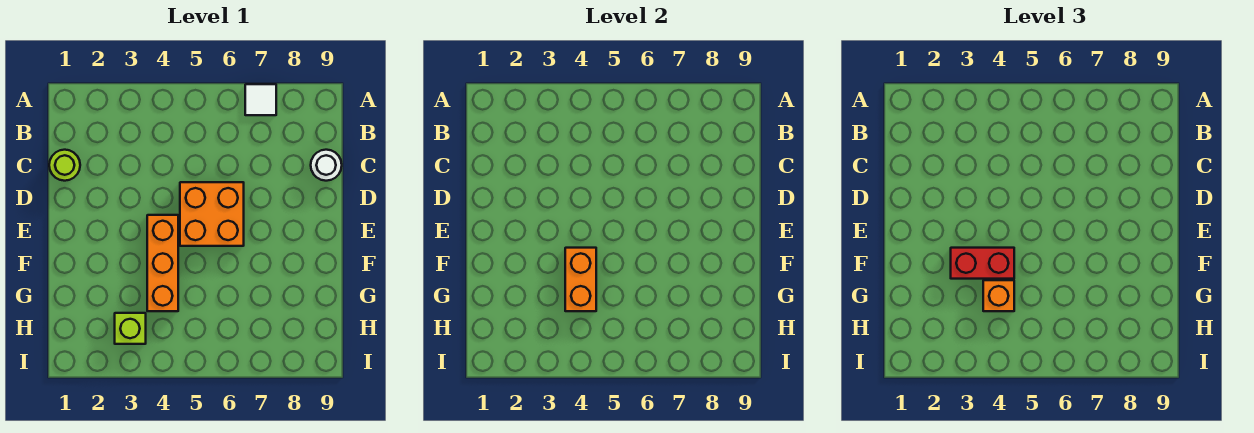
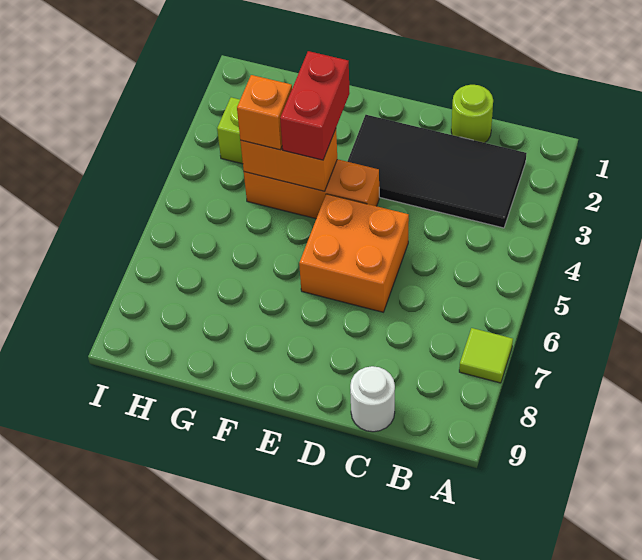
white 1x1 tile [245,84,276,115] -> lime 1x1 tile [459,328,513,383]
none -> black 2x4 tile [347,115,526,228]

